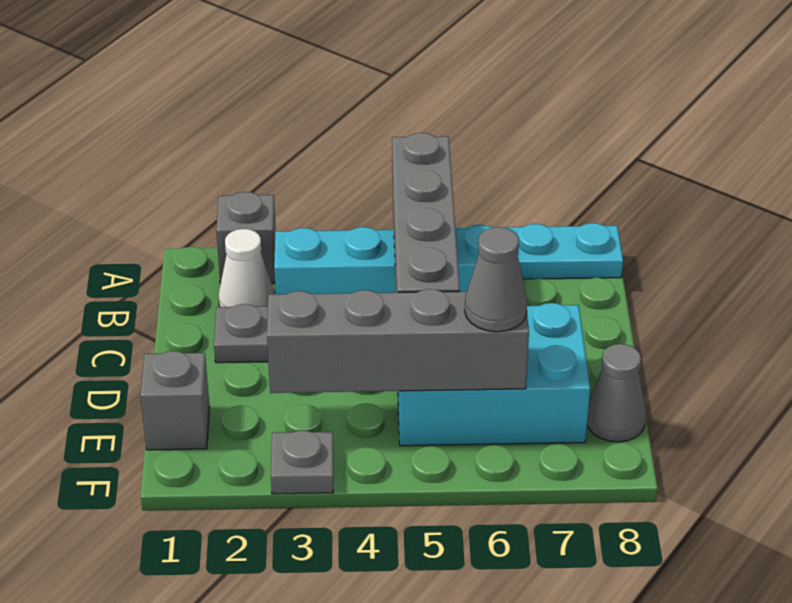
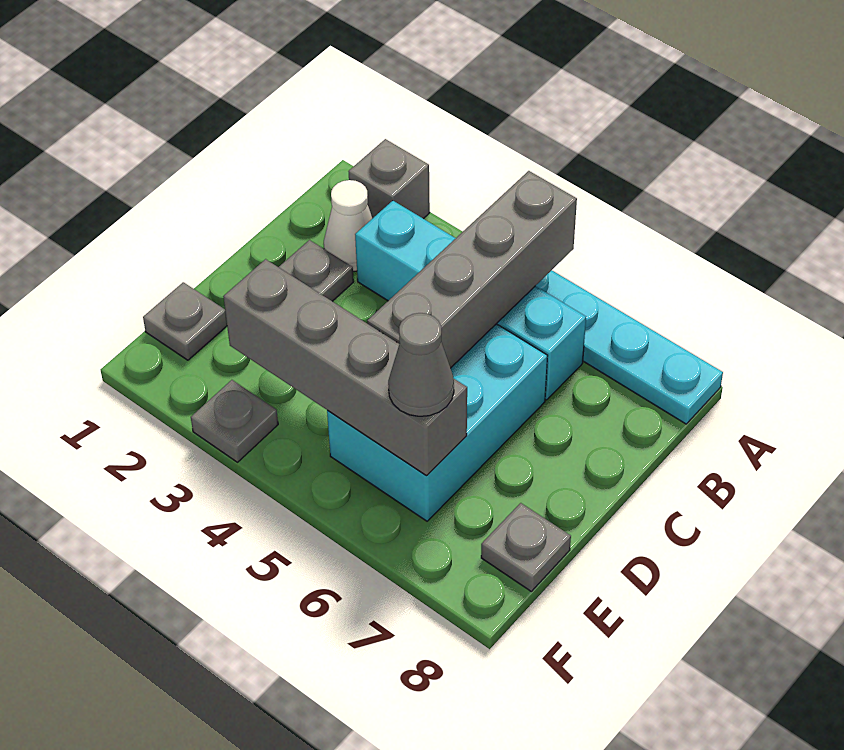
cyan 2x3 brick [398,303,590,446] -> cyan 2x3 brick turned to [327,324,547,521]
grey 1x1 brick [140,351,210,450] -> grey 1x1 plate [143,282,227,360]
grey 1x1 cone [587,344,646,442] -> grey 1x1 plate [481,503,571,591]

